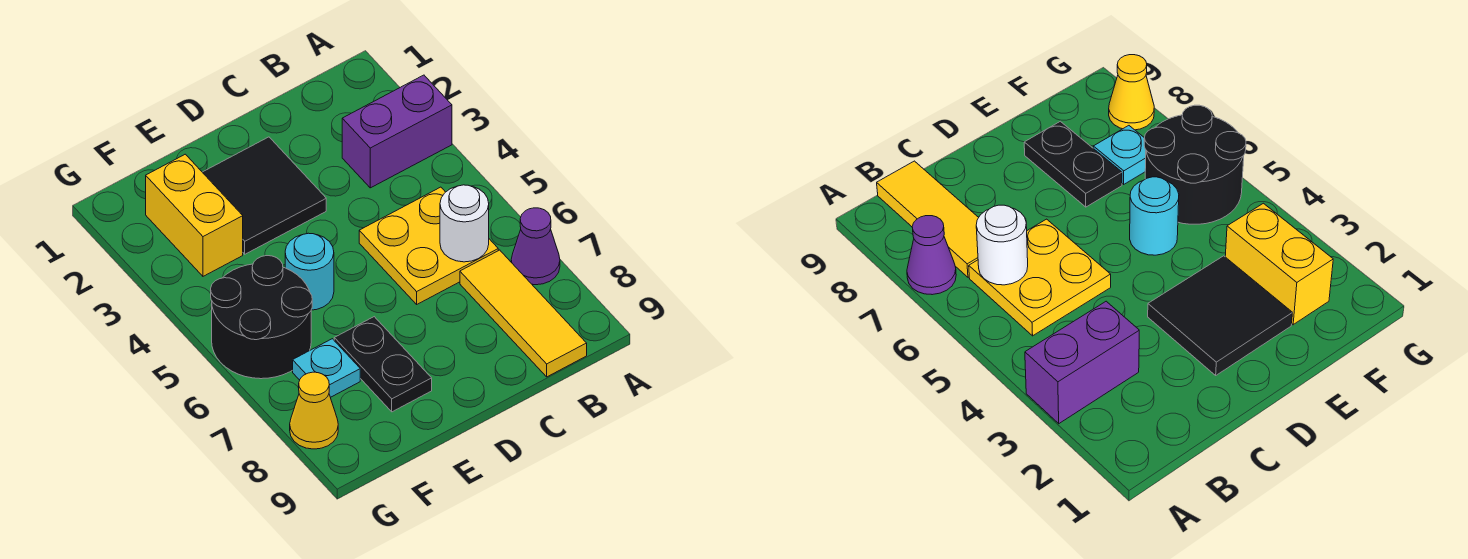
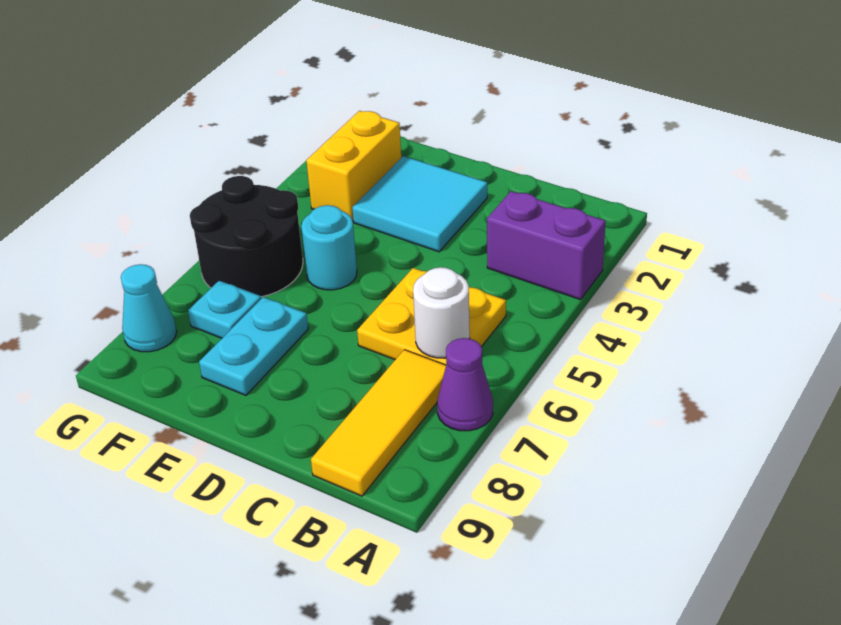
black 2x2 tile [203,137,326,254] -> cyan 2x2 tile [352,156,487,252]
black 1x2 plate [334,317,432,412] -> cyan 1x2 plate [199,297,308,395]
yellow 1x1 cone [290,372,338,449] -> cyan 1x1 cone [121,264,177,352]

